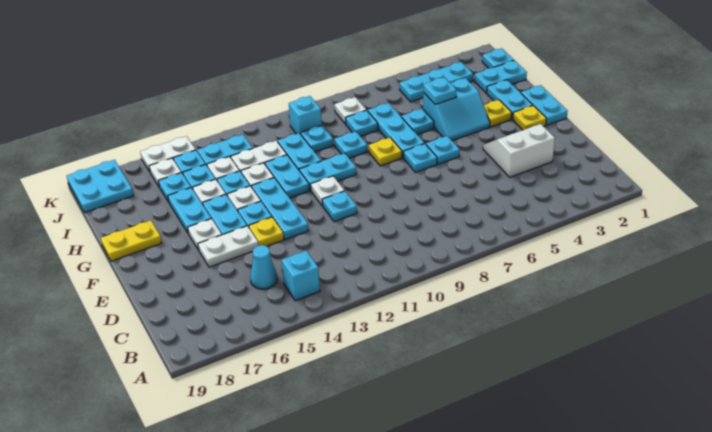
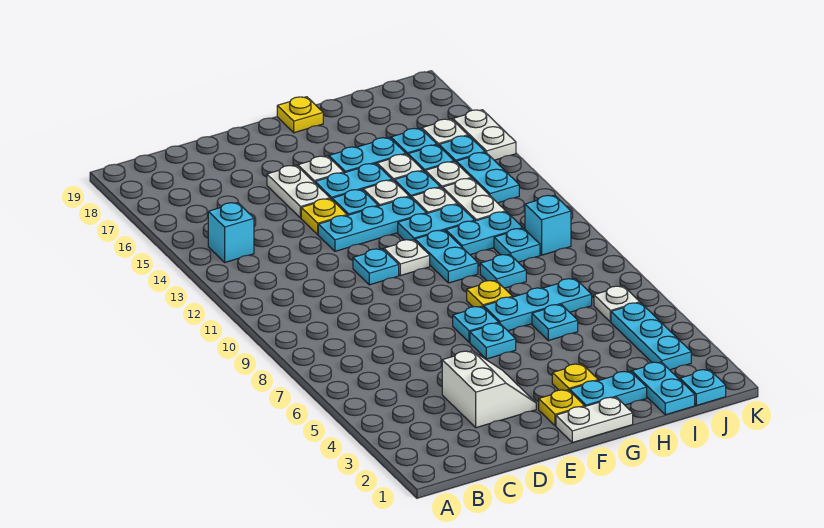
cyan 1x1 cone [250,245,277,289] -> none
cyan 1x2 plate [521,85,568,125] -> white 1x2 plate [556,397,633,443]
cyan 2x2 slope [423,78,490,141] -> none
yellow 1x2 plate [101,220,161,261] -> yellow 1x1 plate [277,97,323,133]
cyan 1x1 plate [423,77,456,105] -> none
cyan 1x1 plate [346,110,378,137] -> none
white 1x1 plate [335,97,366,124] -> white 1x1 plate moved to [594,286,640,322]
cyan 2x2 plate [67,160,133,213] -> none

